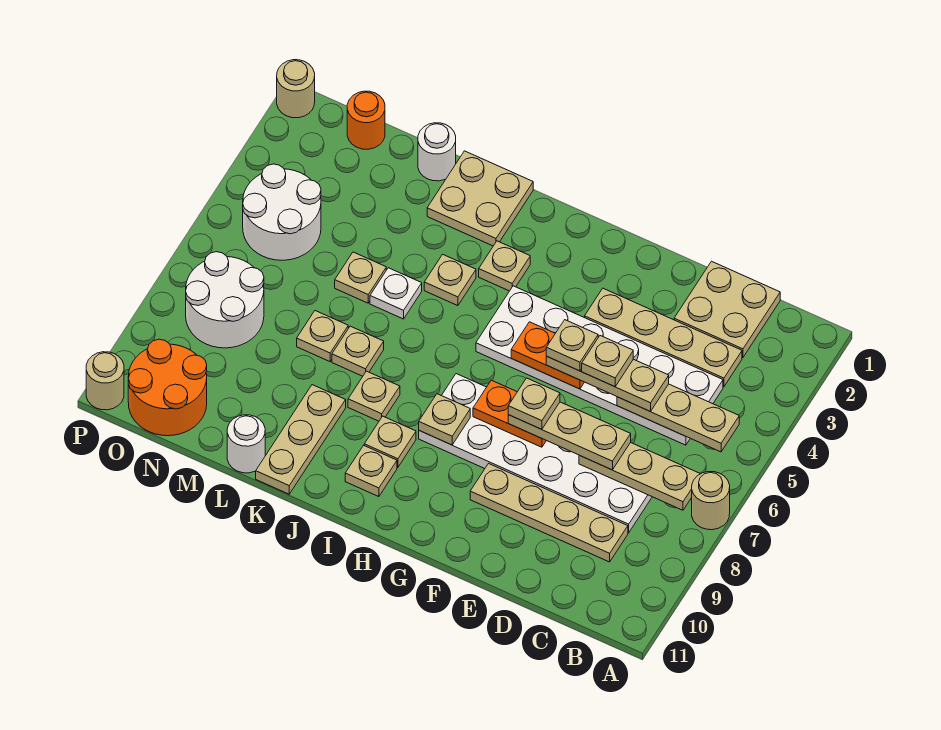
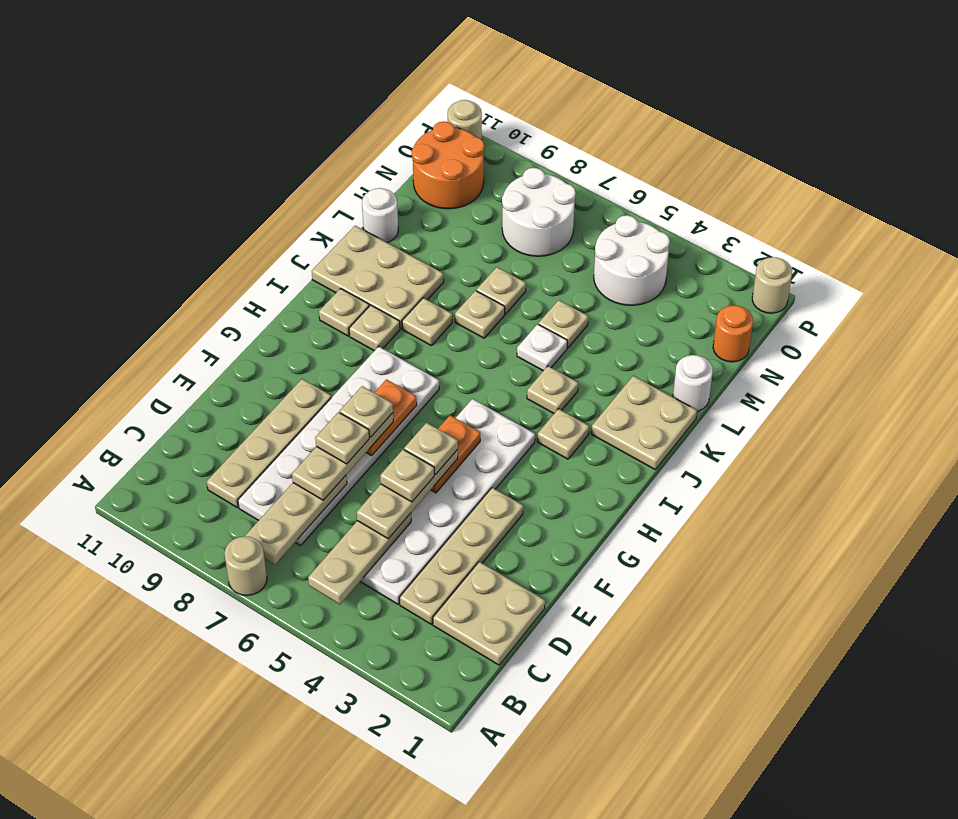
tan 1x1 plate [419,394,470,445] -> tan 1x1 plate moved to [315,412,369,464]
tan 1x3 plate [256,385,346,494] -> tan 2x3 plate [312,226,444,329]

